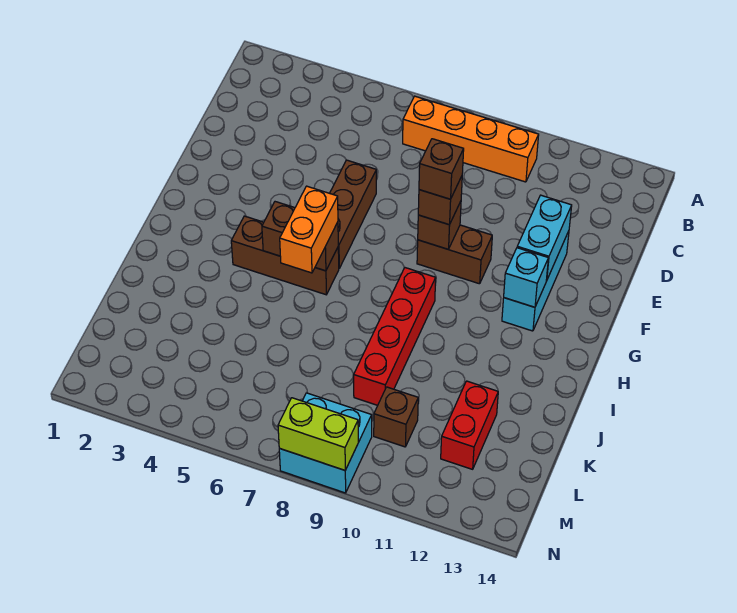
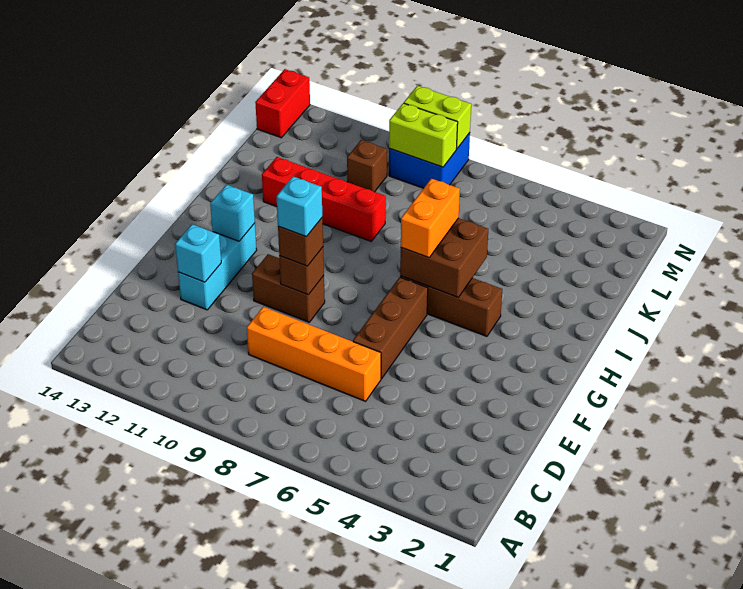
orange 1x4 brick [403,96,539,182] -> orange 1x4 brick moved to [247,307,381,401]
cyan 1x2 brick [517,195,572,281] -> cyan 1x1 brick [175,224,221,282]
brown 1x1 brick [419,139,464,199] -> cyan 1x1 brick [277,177,322,237]
brown 1x2 brick [262,202,338,271] -> brown 2x2 brick [400,218,488,297]
red 1x4 brick [354,268,436,405] -> red 1x4 brick turned to [262,157,386,241]
red 1x2 brick [441,381,498,469] -> red 1x2 brick moved to [255,69,310,138]
cyan 2x2 brick [279,393,372,493] -> blue 2x2 brick [389,133,470,188]
none -> lime 1x2 brick [389,103,458,167]

